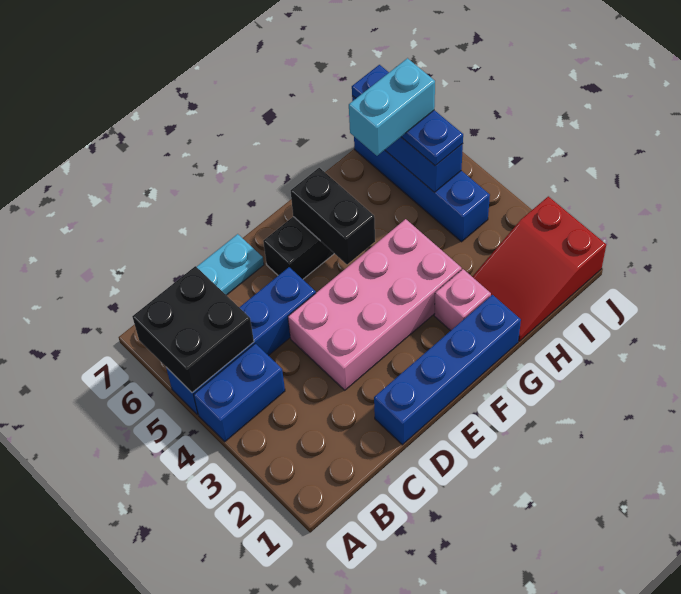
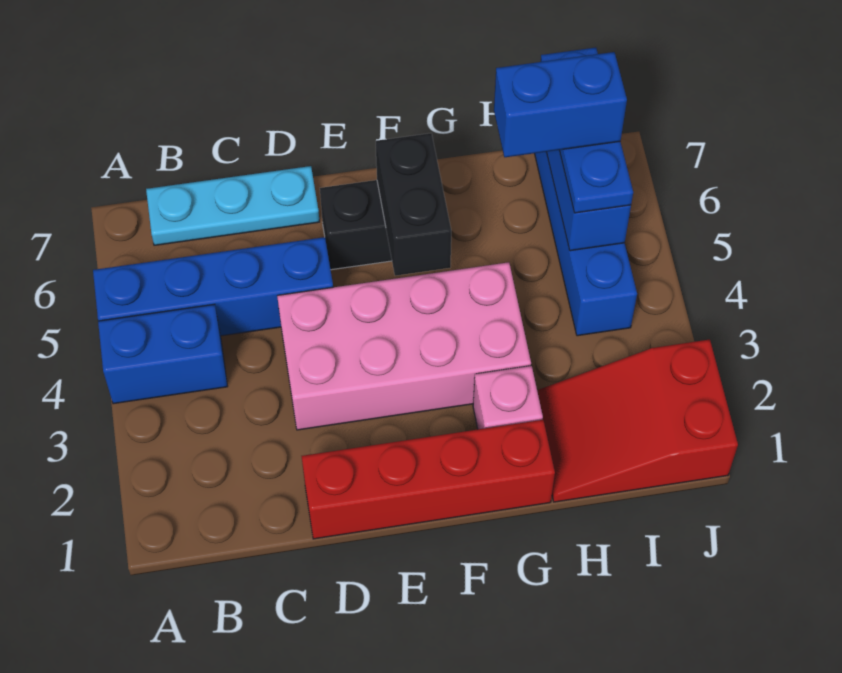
black 2x2 brick [132,266,254,393] -> none
blue 1x4 brick [374,295,521,445] -> red 1x4 brick [302,420,555,539]
cyan 1x2 brick [349,58,435,156] -> blue 1x2 brick [494,52,627,157]

